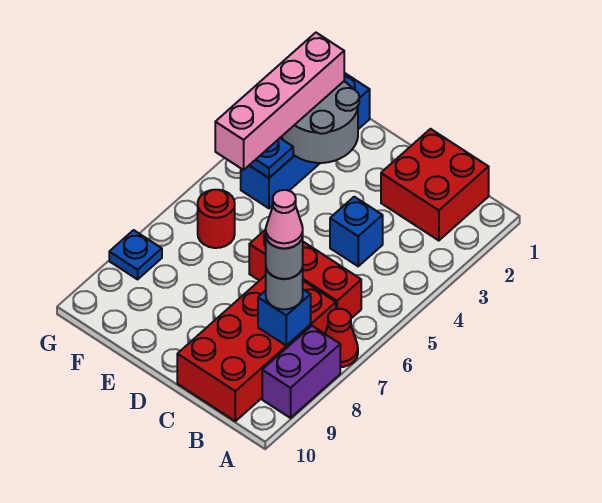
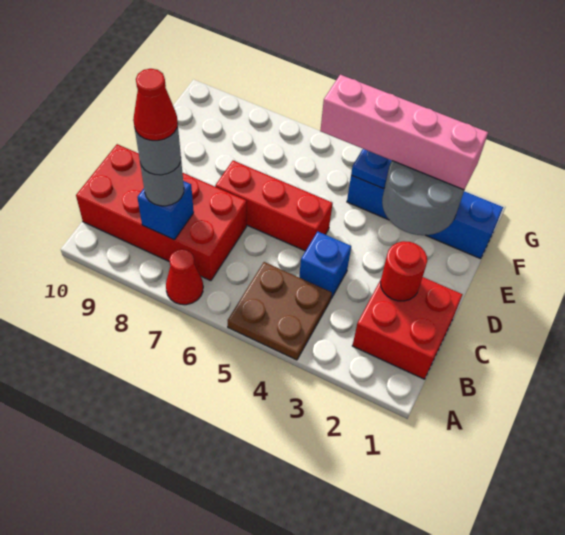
none -> brown 2x2 plate [228,262,332,360]
purple 1x2 brick [262,326,340,418] -> none
red 1x3 brick [249,230,361,318] -> red 1x3 brick turned to [215,161,332,251]
pink 1x1 cone [266,190,303,248] -> red 1x1 cone [133,69,178,141]
red 1x1 round brick [198,190,235,248] -> red 1x1 round brick moved to [381,241,427,301]
blue 1x1 plate [109,230,162,279] -> none

